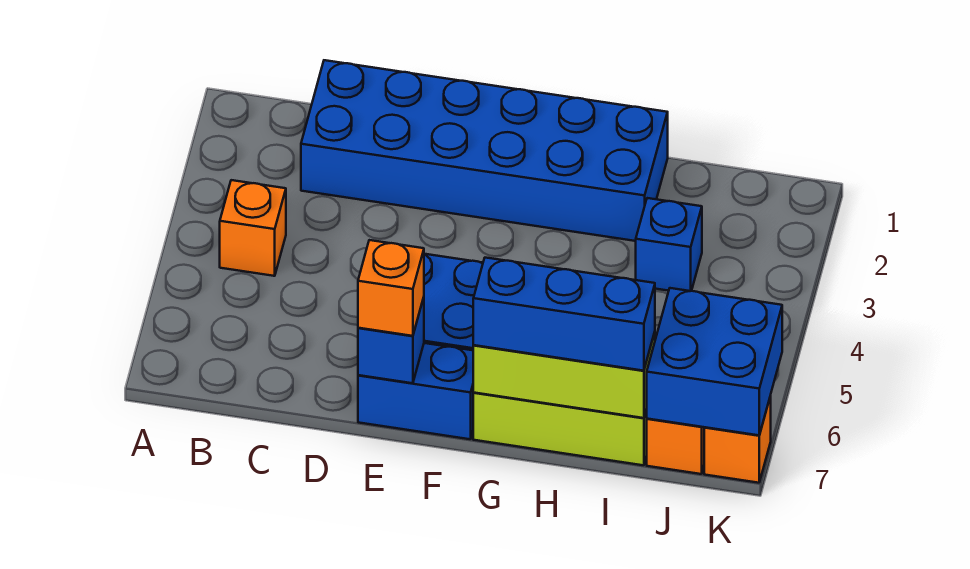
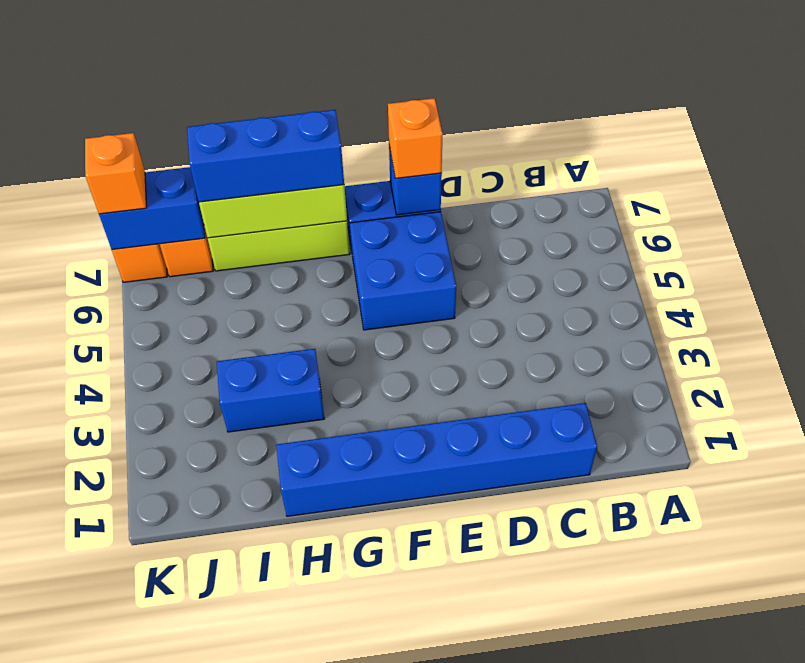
orange 1x1 brick [220,180,286,276] -> orange 1x1 brick moved to [85,133,146,214]
blue 2x6 brick [301,60,668,241] -> blue 1x6 brick [276,403,597,516]
blue 1x1 brick [636,198,702,291] -> blue 1x2 brick [217,349,324,432]
blue 2x2 brick [646,288,782,435] -> blue 1x2 brick [99,167,205,250]

